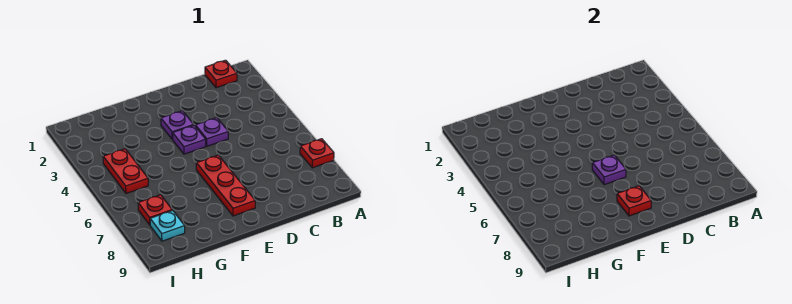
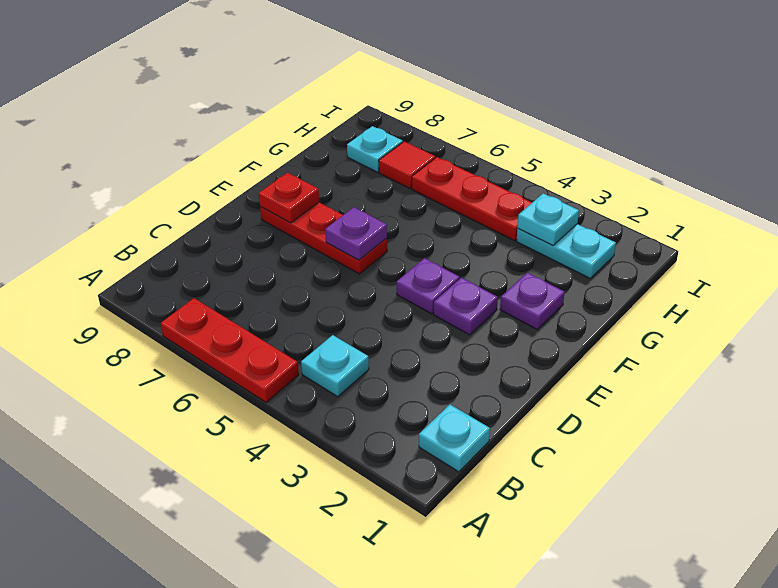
red 1x1 plate [300,139,334,168] -> red 1x3 plate [161,298,299,402]
red 1x1 plate [205,60,237,88] -> cyan 1x1 plate [419,405,490,472]
none -> cyan 1x1 plate [301,335,369,397]
purple 1x1 plate [195,118,228,146] -> purple 1x1 plate moved to [500,273,564,329]
none -> cyan 1x2 plate [517,224,616,278]
none -> cyan 1x1 plate [517,193,579,245]
red 1x2 plate [103,149,148,193] -> red 1x3 plate [412,157,532,241]
red 1x1 plate [138,195,172,225] -> red 1x1 tile [379,141,435,188]

